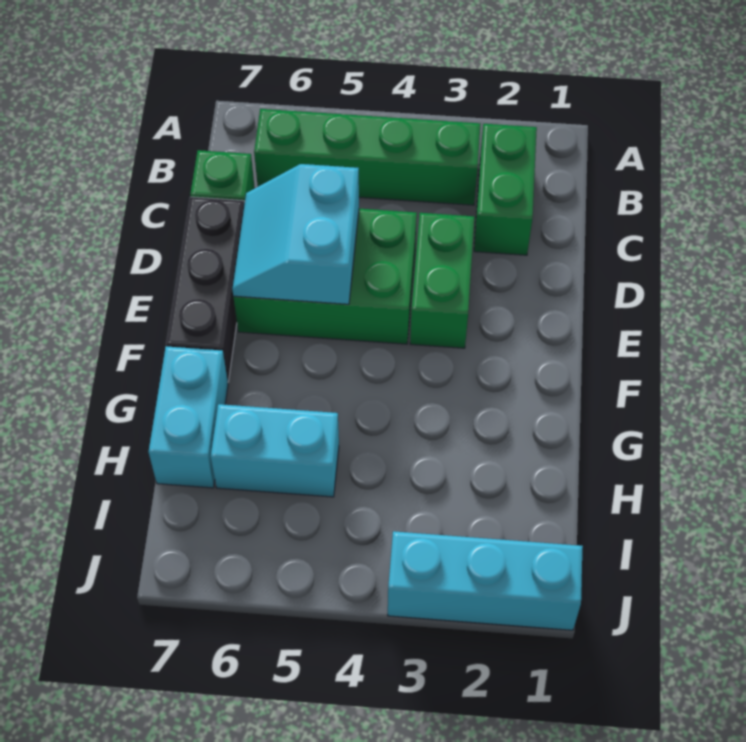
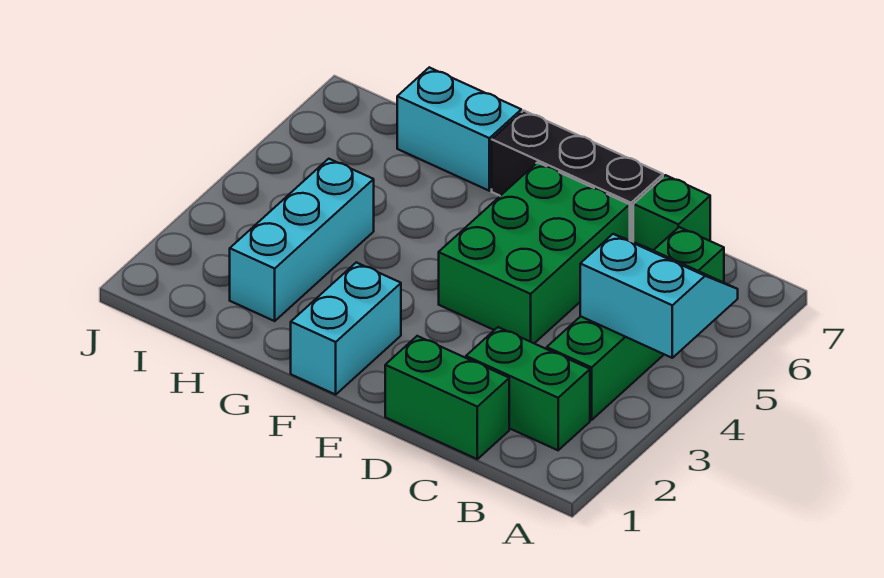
green 1x2 brick [410,213,474,348] -> green 1x2 brick moved to [385,336,509,459]
cyan 2x2 slope [232,164,359,304] -> cyan 2x2 slope moved to [580,234,738,358]
cyan 1x2 brick [211,404,339,497] -> cyan 1x2 brick moved to [291,262,401,395]
cyan 1x3 brick [388,531,583,630] -> cyan 1x3 brick moved to [230,159,374,321]

